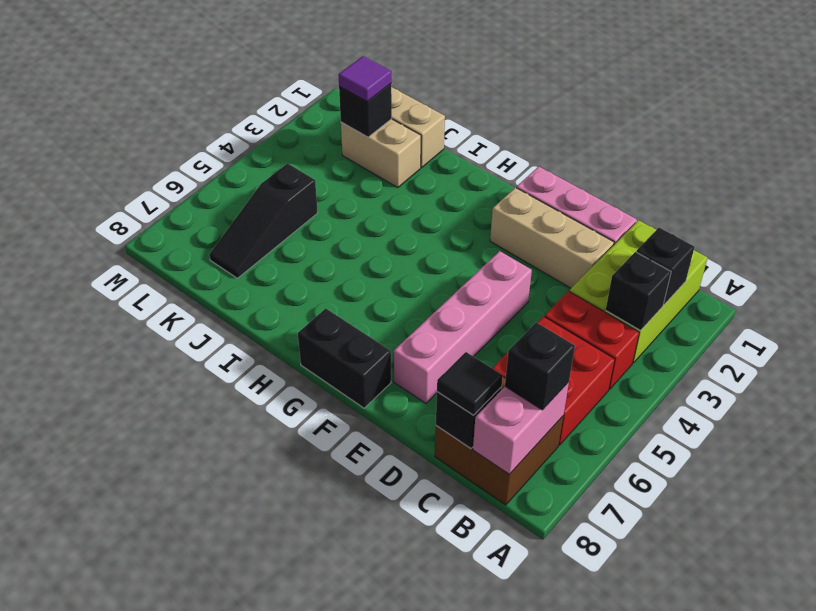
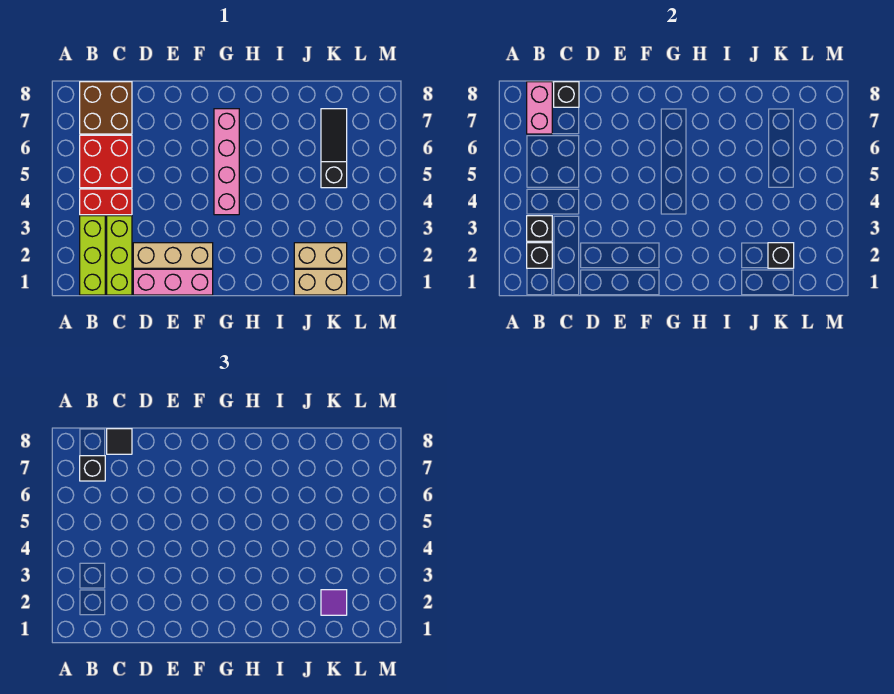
pink 1x4 brick [394,251,532,403] -> pink 1x4 brick moved to [214,109,239,215]
black 1x2 brick [298,309,391,408] -> none

